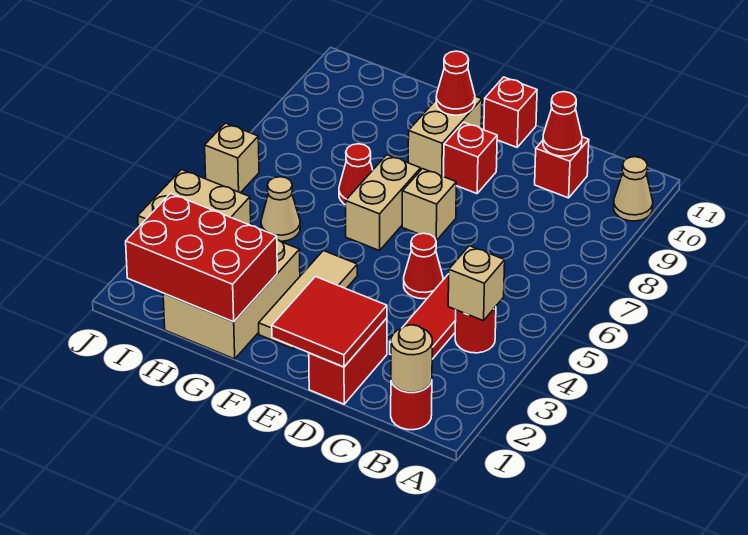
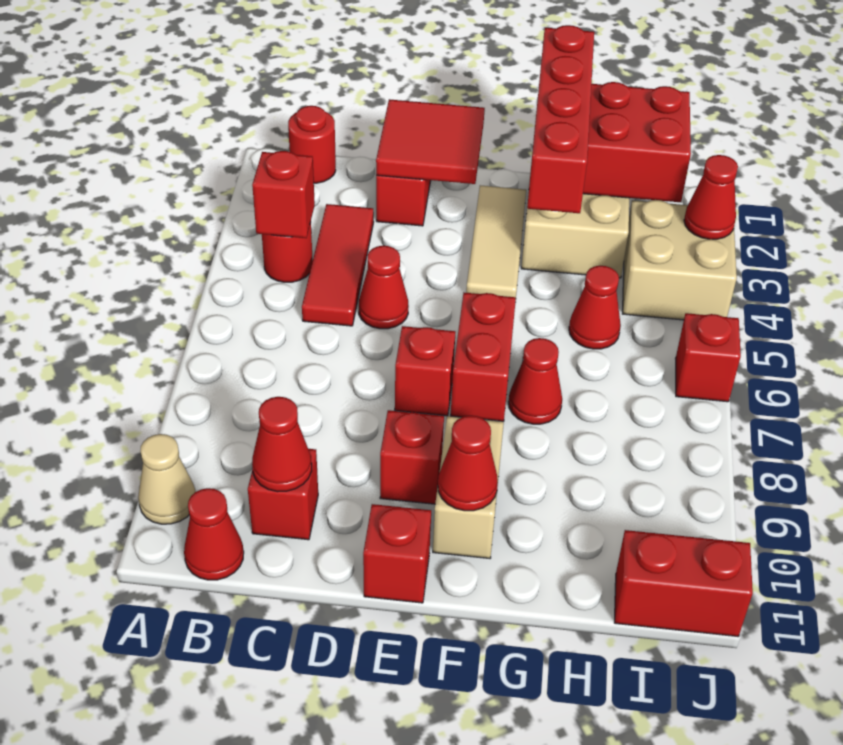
tan 1x1 round brick [391,325,432,392] -> none
tan 1x1 brick [448,246,505,321] -> red 1x1 brick [252,151,315,238]
none -> red 1x1 cone [184,488,244,580]
tan 1x1 brick [402,169,456,241] -> red 1x1 brick [395,326,455,416]
tan 1x2 brick [346,155,421,251] -> red 1x2 brick [451,293,516,421]
none -> red 1x4 brick [527,25,594,213]
tan 1x1 cone [261,177,300,241] -> red 1x1 cone [569,266,621,349]
none -> red 1x2 brick [614,530,753,636]
none -> red 1x1 cone [684,155,738,239]
tan 1x1 brick [205,123,259,193] -> red 1x1 brick [676,313,741,402]

